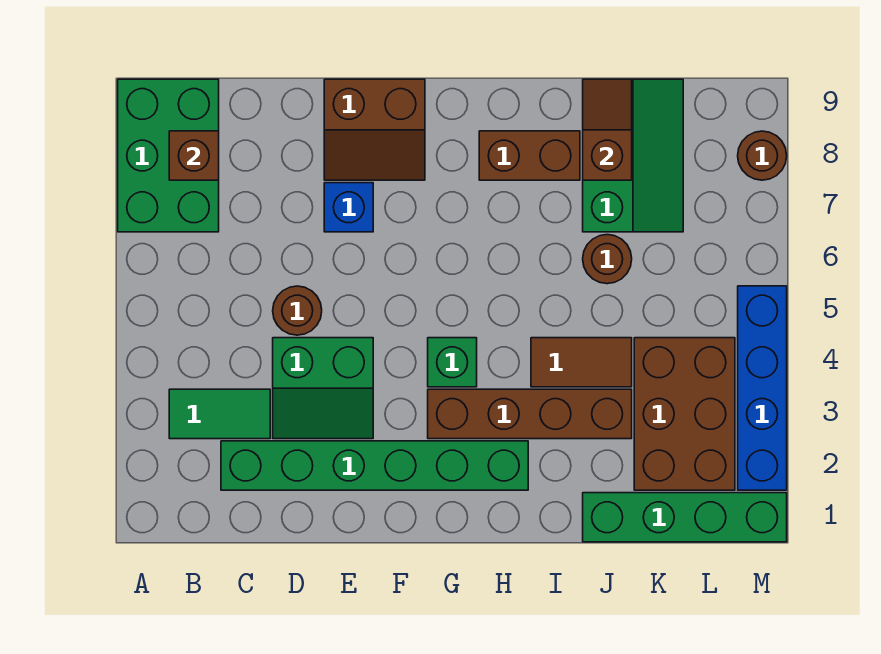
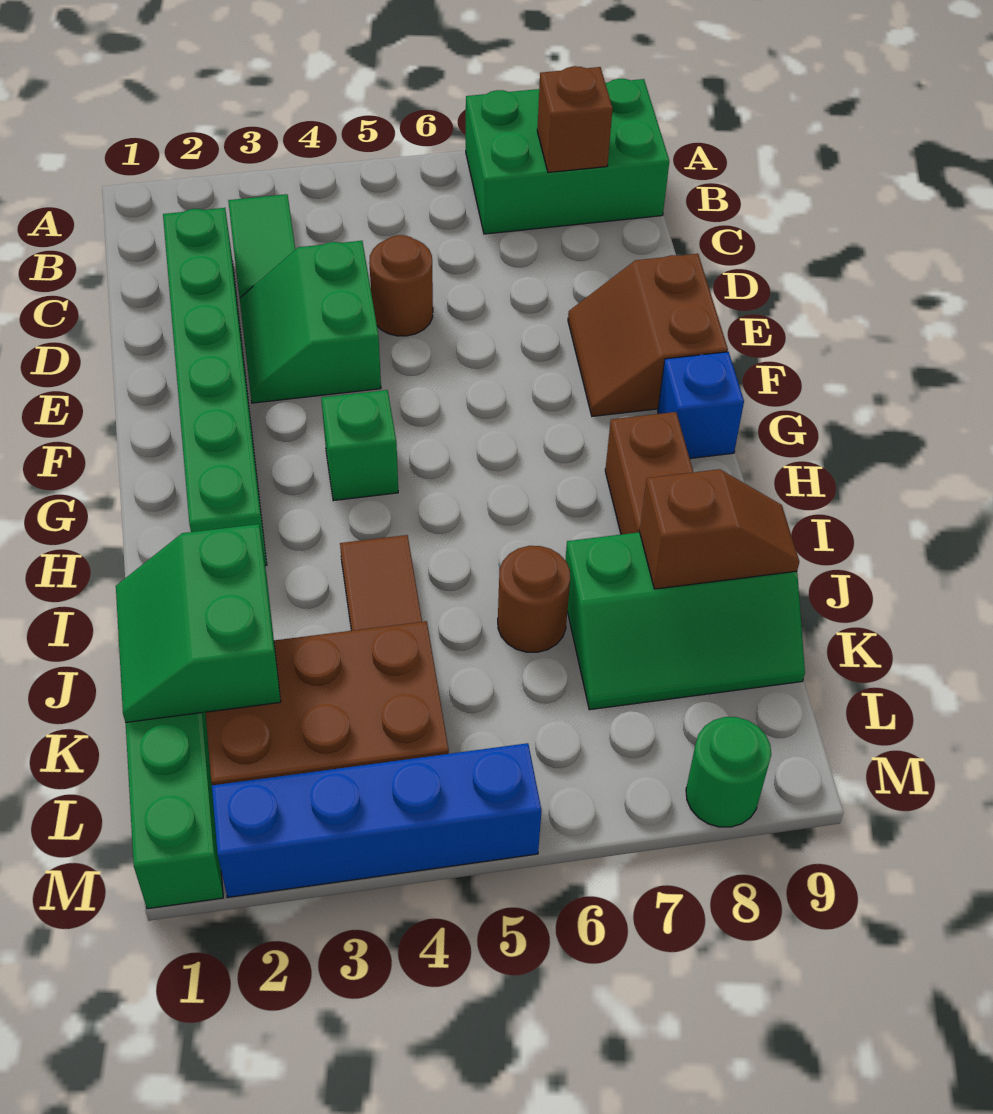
blue 1x1 brick [324,183,373,232] -> blue 1x1 brick moved to [658,352,744,458]
brown 1x4 brick [428,389,632,439] -> none
none -> green 2x2 slope [116,524,281,722]
brown 1x1 round brick [738,131,787,180] -> green 1x1 round brick [686,717,771,827]

